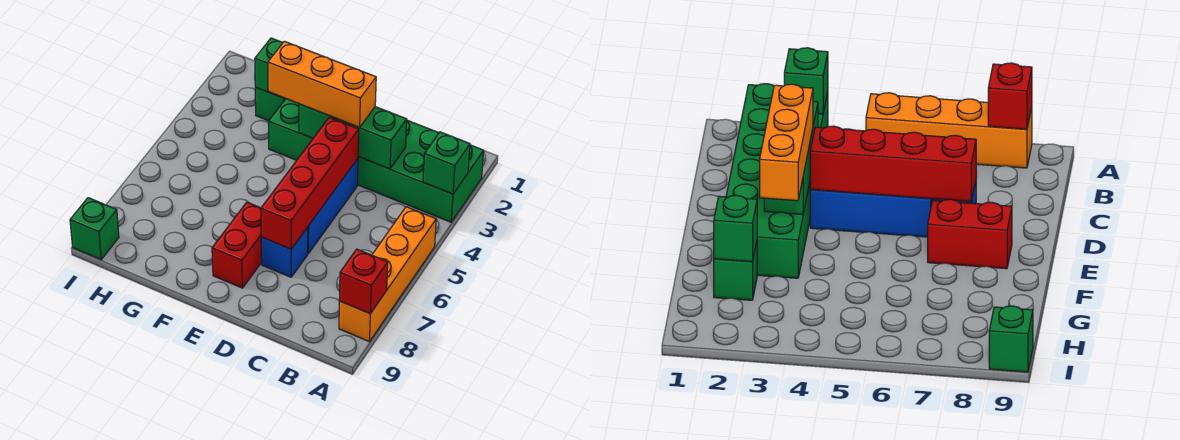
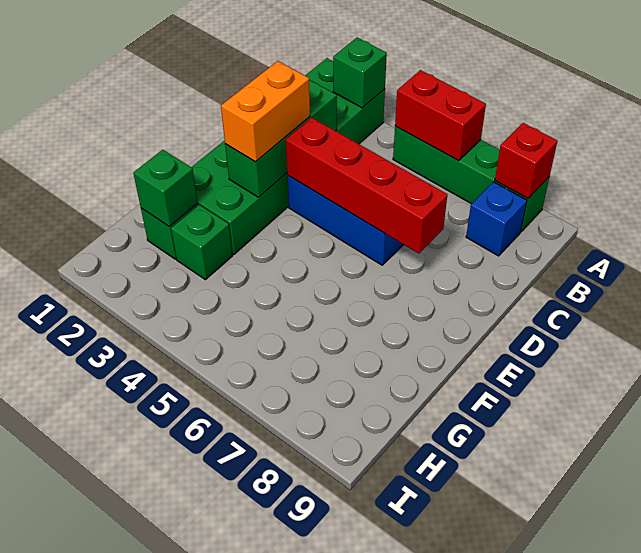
orange 1x4 brick [339,207,436,342] -> green 1x4 brick [393,126,549,231]
orange 1x3 brick [268,41,376,128] -> orange 1x2 brick [221,61,310,162]
blue 1x1 brick [261,227,308,277] -> blue 1x1 brick moved to [466,182,527,256]
red 1x2 brick [212,202,262,288] -> red 1x2 brick moved to [395,70,486,161]
green 1x1 brick [70,198,119,259] -> green 1x1 brick moved to [171,205,232,280]

